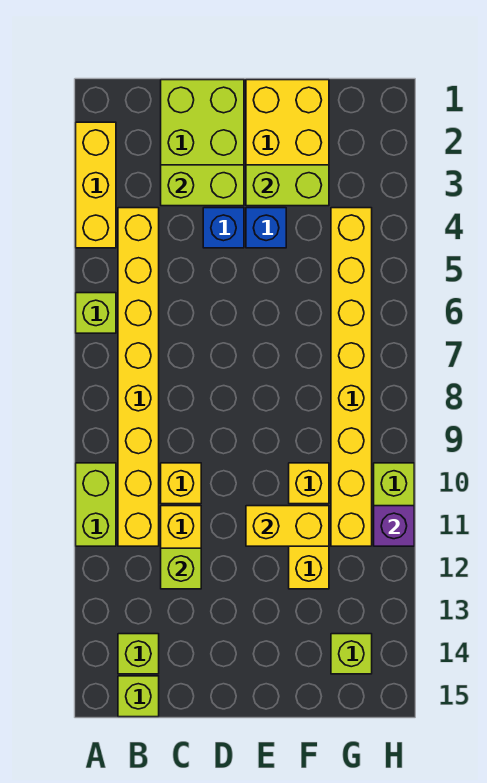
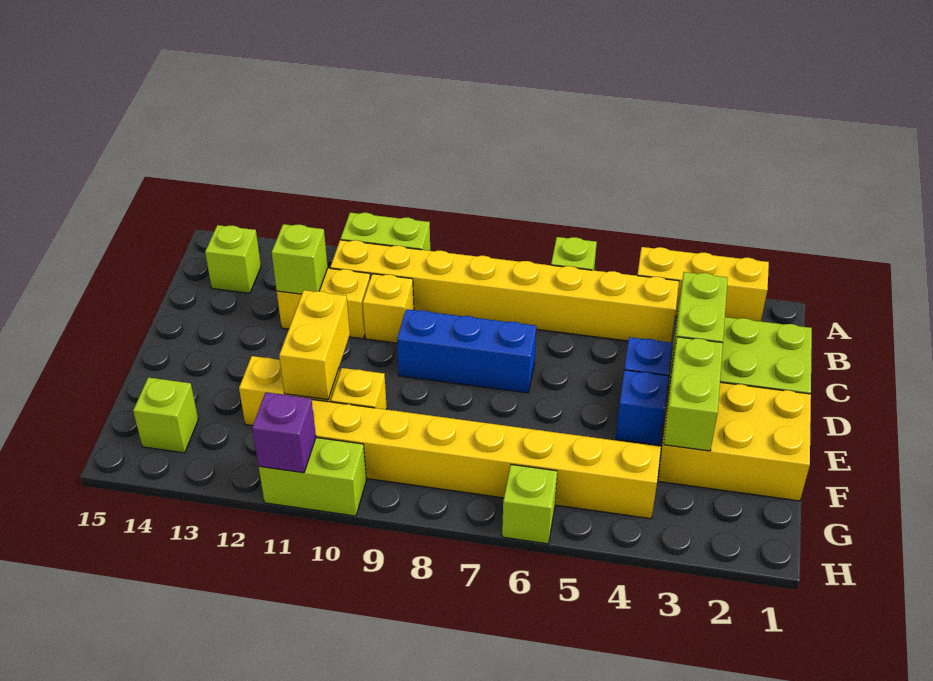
lime 1x1 brick [118,676,159,717] -> lime 1x1 brick moved to [502,464,557,544]
none -> blue 1x3 brick [397,309,536,393]

